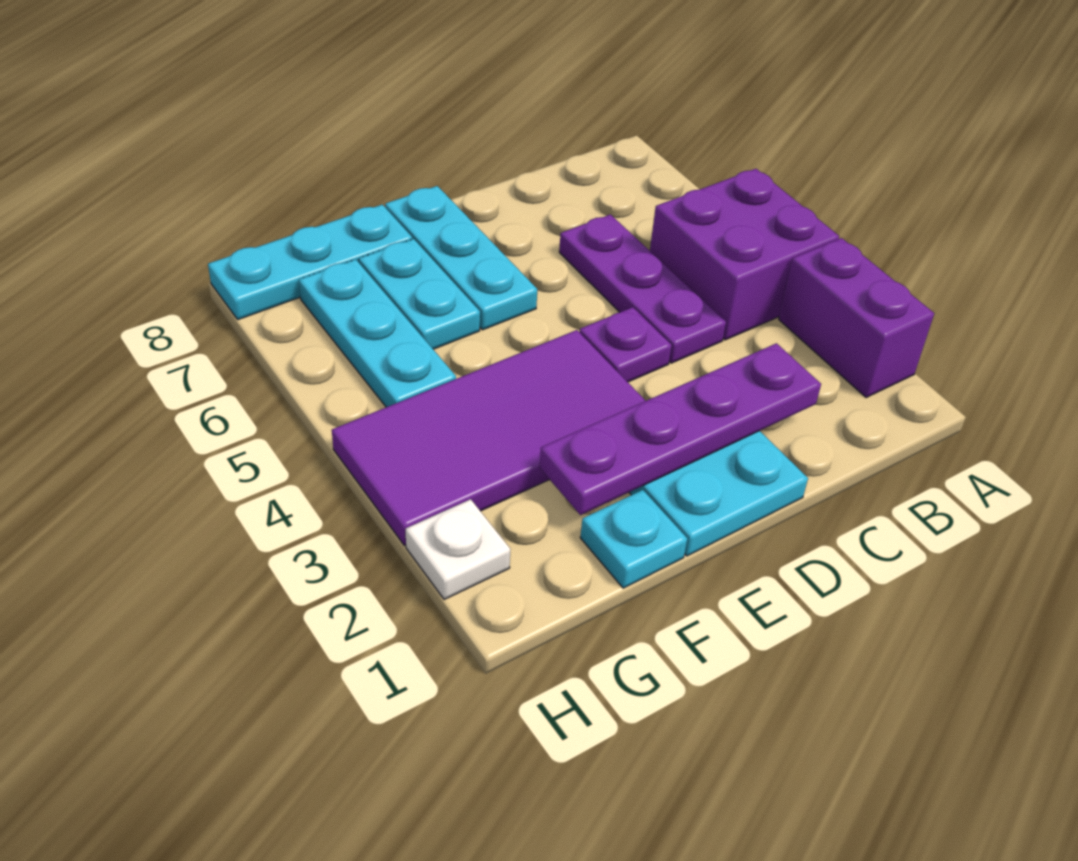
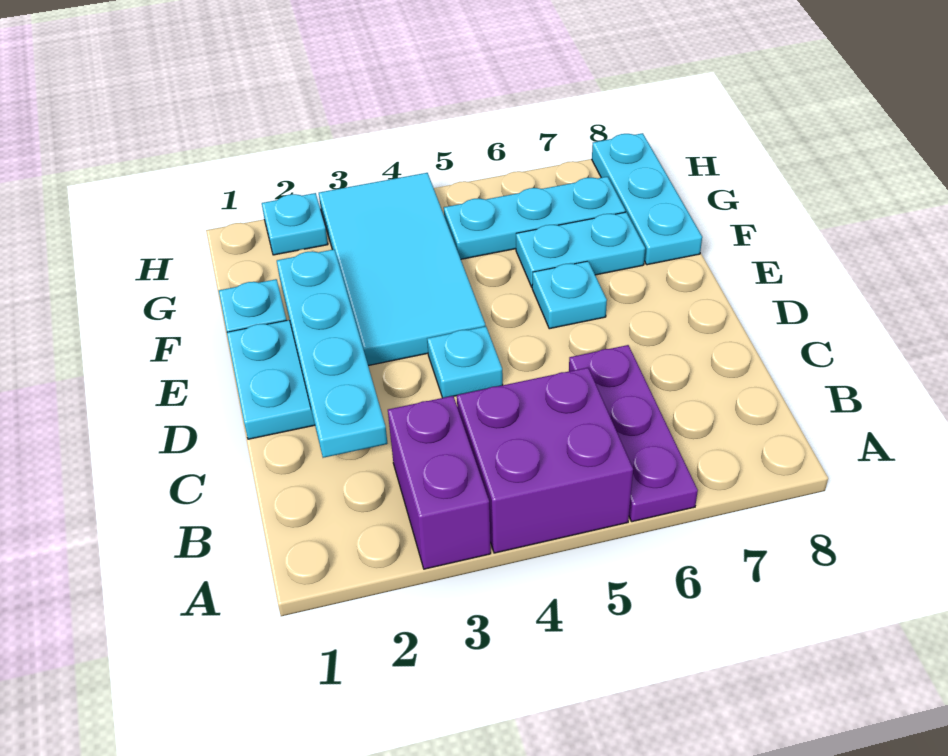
purple 1x2 brick [779,238,934,398] -> purple 1x2 brick turned to [388,396,491,569]
purple 1x4 plate [539,343,821,515] -> cyan 1x4 plate [277,249,388,458]
purple 1x3 plate [559,215,726,363] -> purple 1x3 plate turned to [569,345,698,522]
purple 1x1 plate [579,307,672,382] -> cyan 1x1 plate [427,326,503,398]
purple 2x4 tile [332,330,645,545] -> cyan 2x4 tile [319,173,485,366]
cyan 1x3 plate [385,186,537,330] -> cyan 1x1 plate [532,261,607,329]
white 1x1 plate [406,499,510,599] -> cyan 1x1 plate [262,193,328,255]

